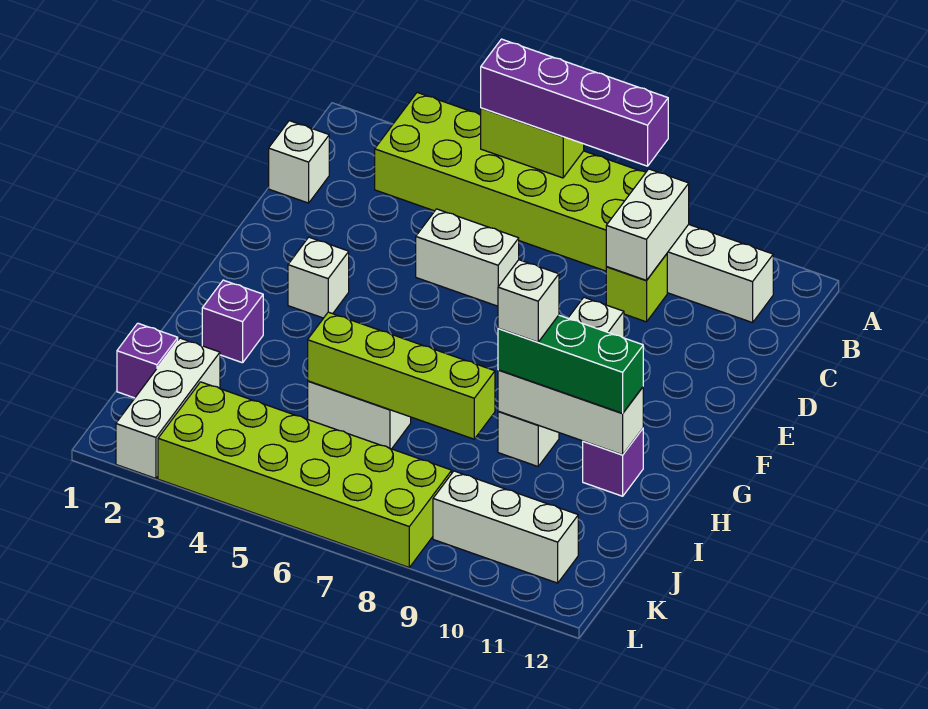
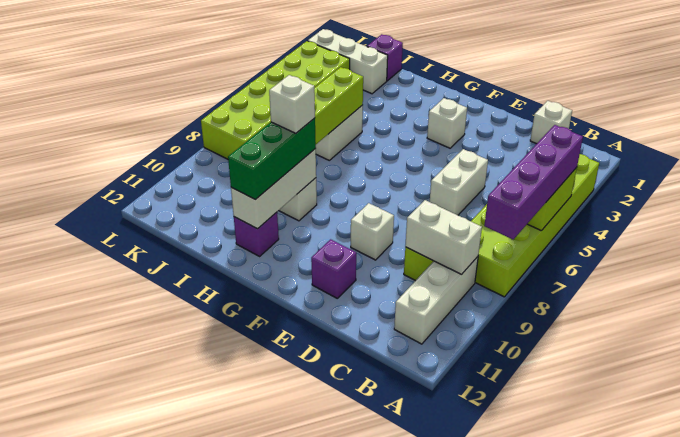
purple 1x1 brick [202,280,263,363] -> purple 1x1 brick moved to [311,239,356,298]
white 1x3 brick [433,471,578,583] -> none

